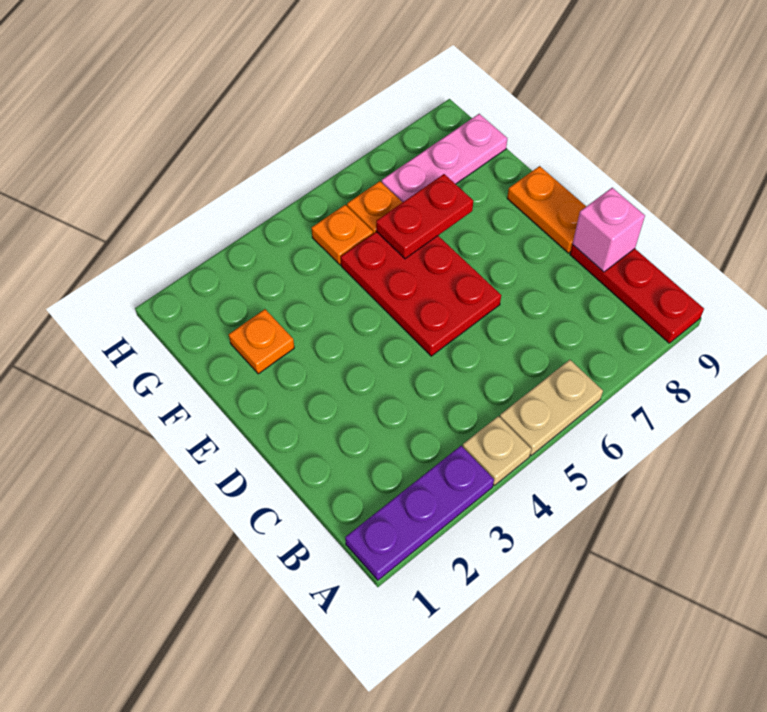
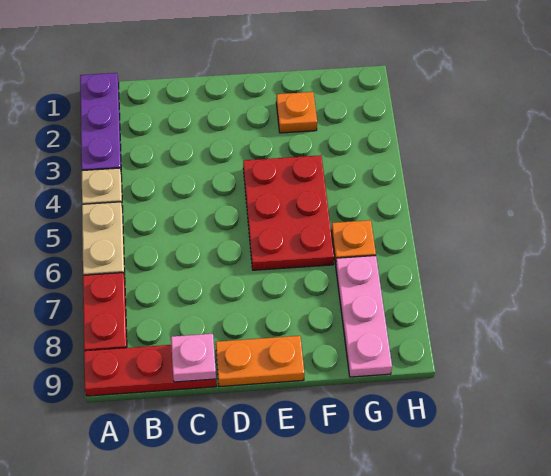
pink 1x1 brick [572,188,645,272] -> pink 1x1 plate [171,334,216,382]
red 2x3 plate [341,232,501,356] -> red 2x3 plate turned to [243,155,334,270]
red 1x2 plate [376,174,473,259] -> red 1x2 plate moved to [83,273,127,351]
orange 1x1 plate [312,205,373,265] -> none

